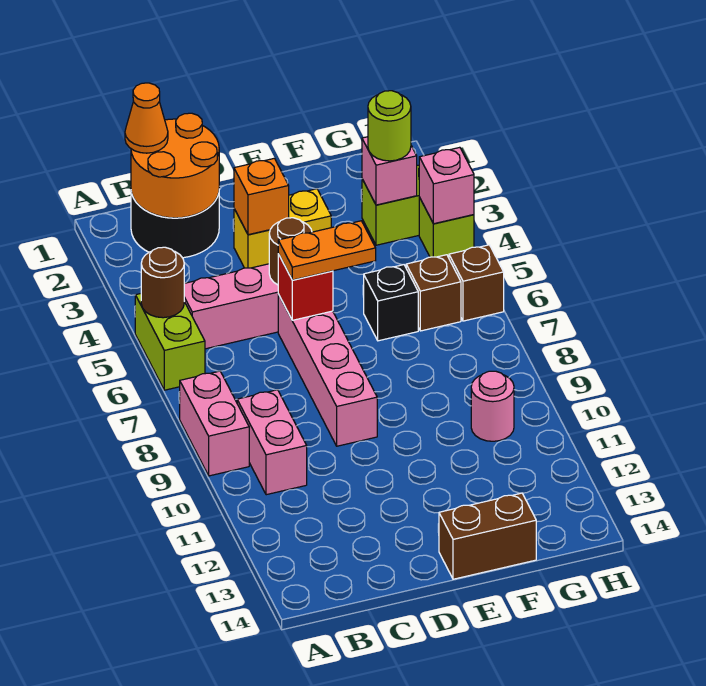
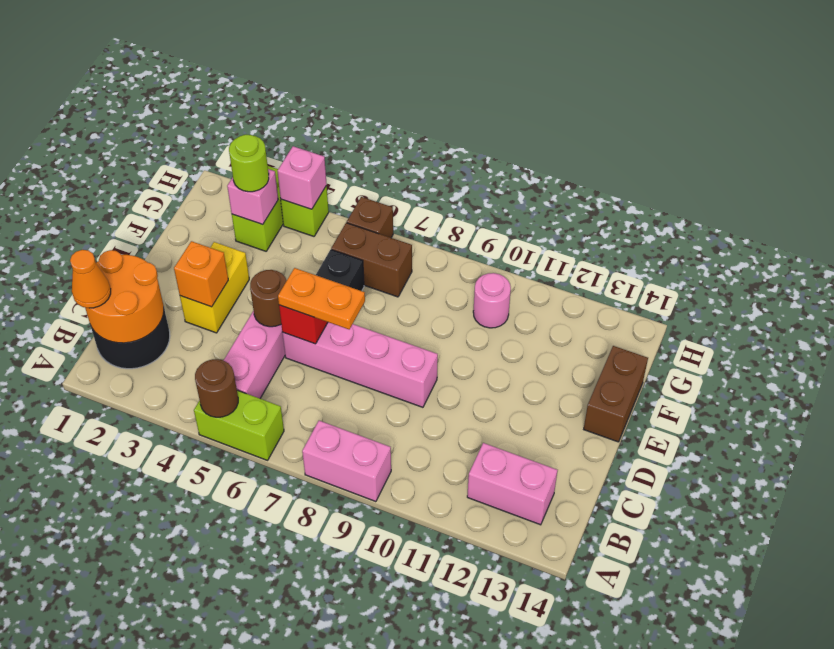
pink 1x2 brick [237,390,307,495] -> pink 1x2 brick moved to [467,443,558,525]
orange 1x2 plate [278,221,376,280] -> orange 1x2 plate turned to [278,268,365,329]
brown 1x1 brick [406,255,461,331] -> brown 1x2 brick [331,223,412,297]

